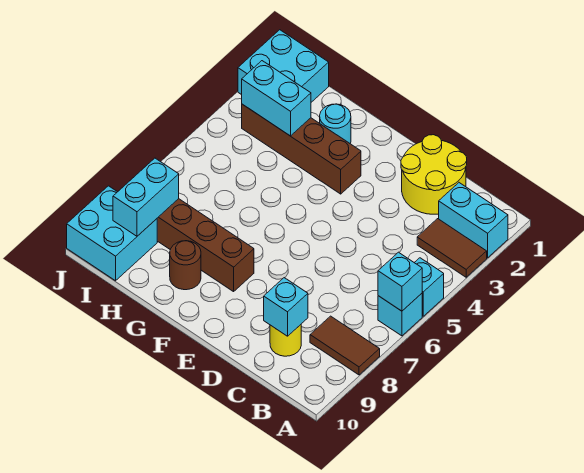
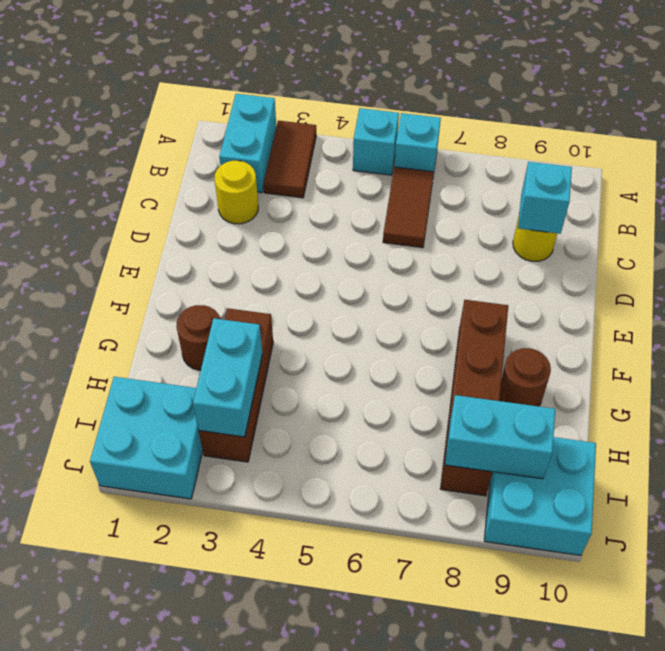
cyan 1x1 brick [378,252,422,311] -> none
brown 1x2 tile [310,316,380,375] -> brown 1x2 tile moved to [383,167,434,248]
yellow 2x2 round brick [401,135,467,214] -> yellow 1x1 round brick [215,161,258,224]
brown 1x4 brick [242,104,361,194] -> brown 1x3 brick [199,308,273,462]
cyan 1x1 round brick [320,104,351,143] -> brown 1x1 round brick [176,305,220,370]

